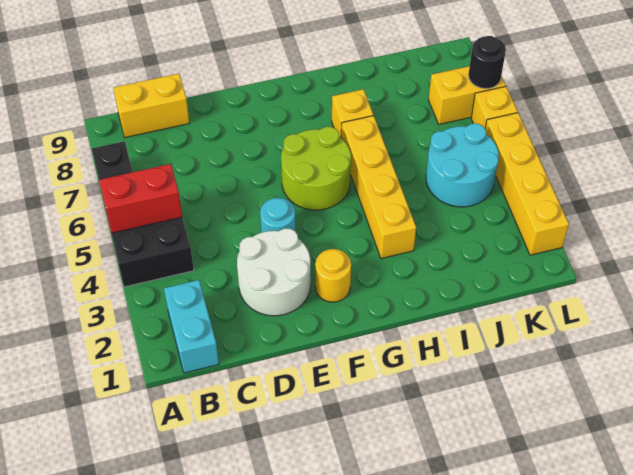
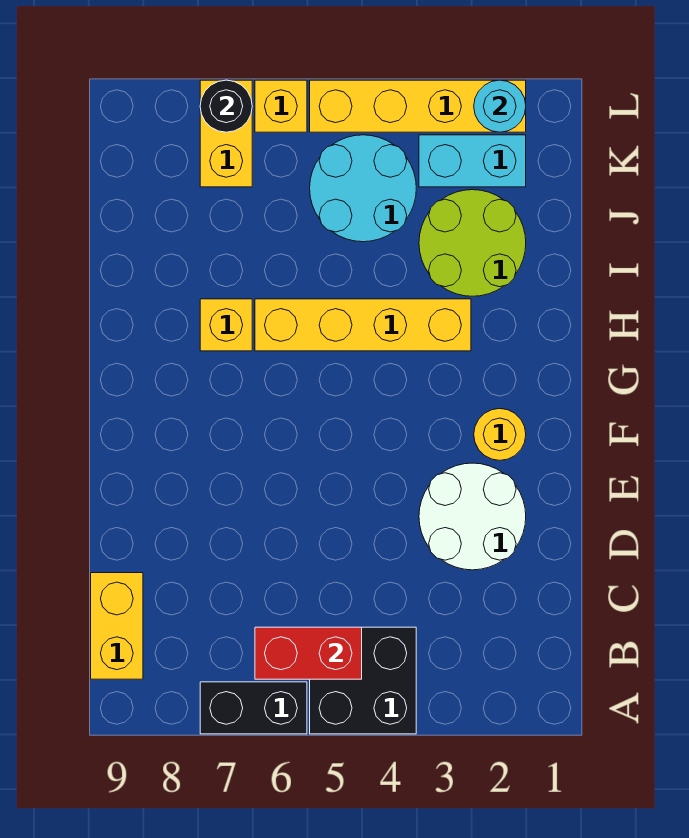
red 1x2 brick [99,164,182,233] -> red 1x2 brick turned to [255,627,362,679]
cyan 1x2 brick [164,280,219,373] -> cyan 1x2 brick moved to [419,135,526,187]
cyan 1x1 round brick [260,198,296,233] -> cyan 1x1 round brick moved to [474,80,526,132]
lime 2x2 round brick [281,127,351,210] -> lime 2x2 round brick moved to [419,190,526,296]

